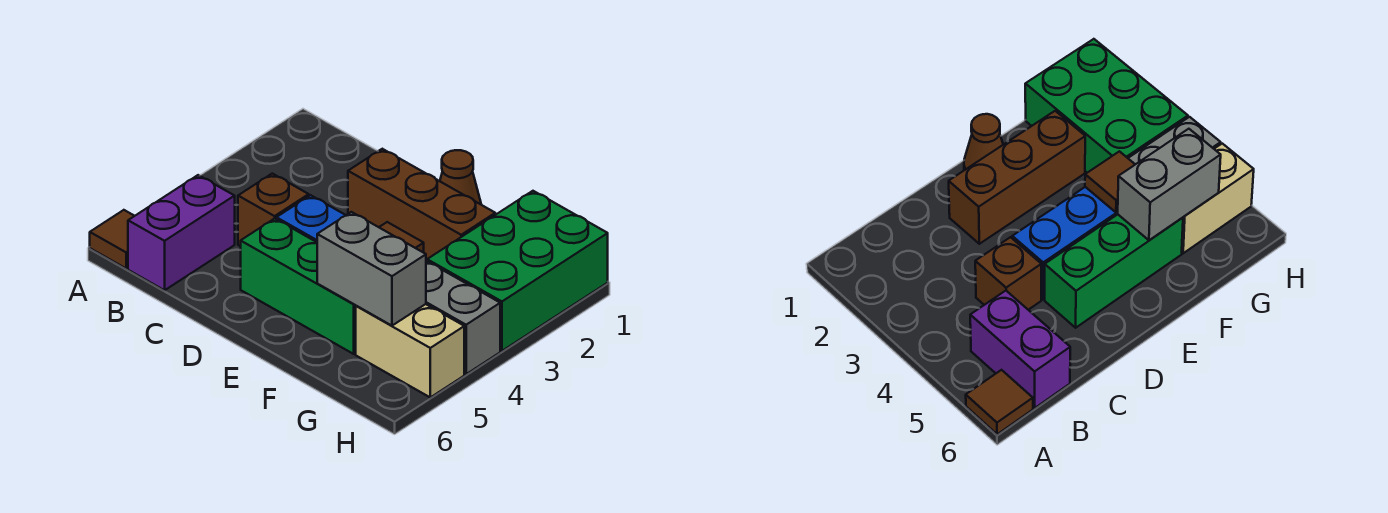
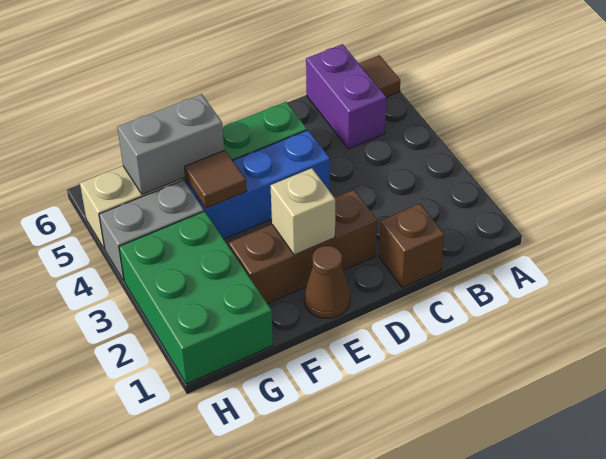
brown 1x1 brick [238,174,309,246] -> brown 1x1 brick moved to [379,204,444,288]
none -> tan 1x1 brick [270,168,335,255]

